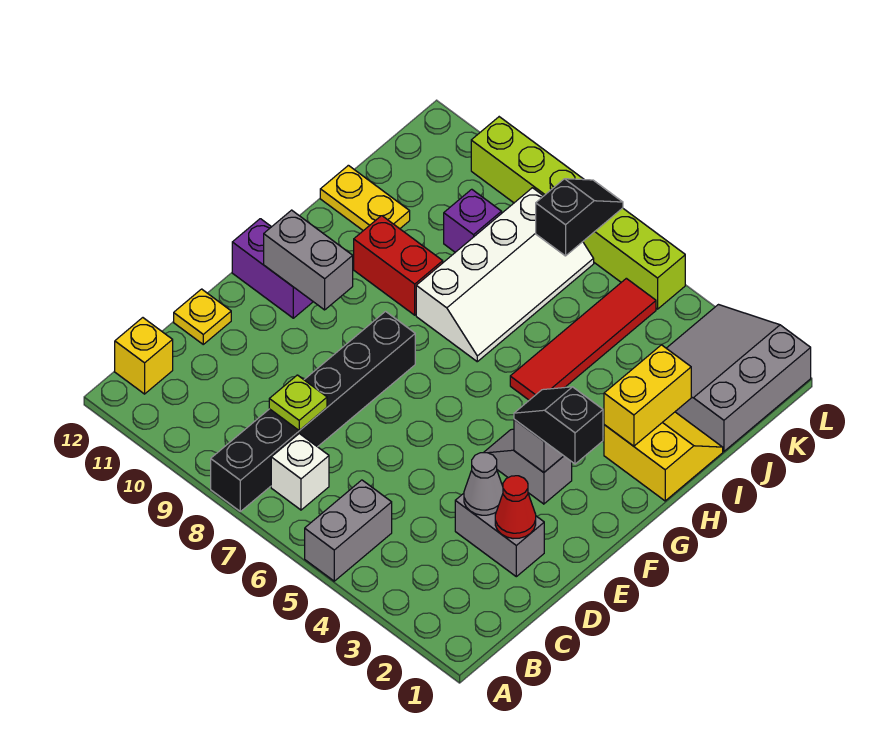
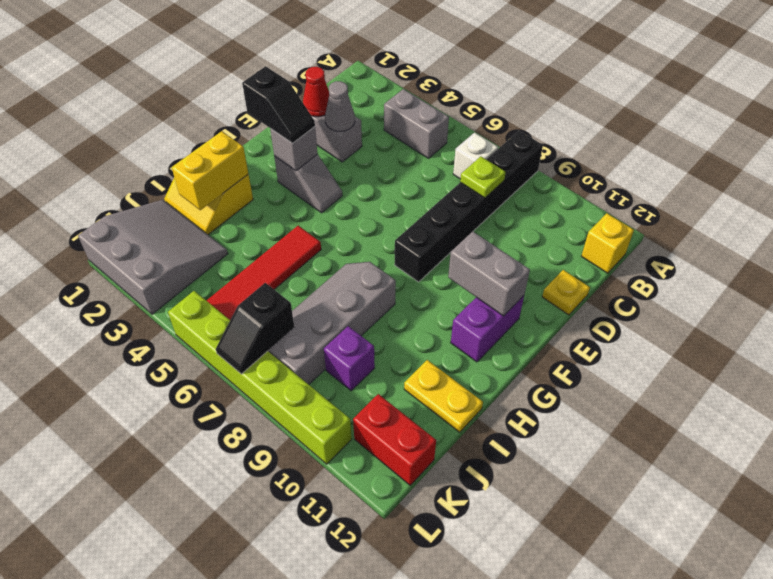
grey 1x2 brick [305,480,392,581] -> grey 1x2 brick turned to [384,89,449,158]
purple 1x2 brick [232,219,313,318] -> purple 1x2 brick turned to [451,296,524,362]
white 2x4 slope [416,188,594,362] -> grey 2x4 slope [268,262,396,384]
red 1x2 brick [354,216,443,315] -> red 1x2 brick moved to [353,394,436,485]
grey 3x3 slope [666,305,811,451] -> grey 3x3 slope turned to [78,200,228,314]

